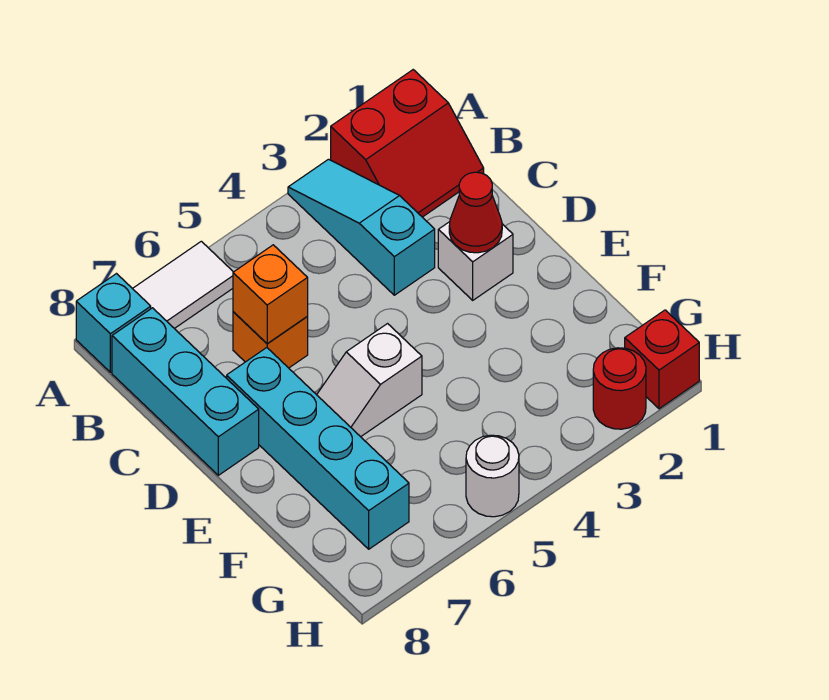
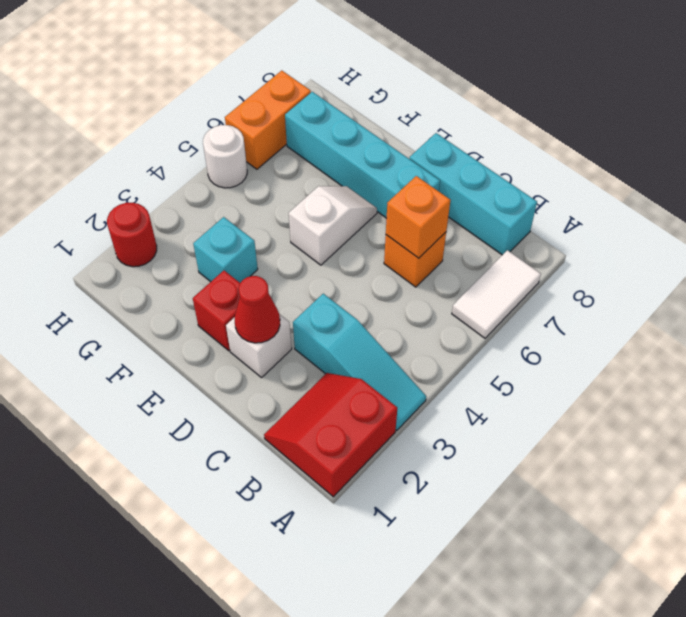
cyan 1x1 brick [76,274,151,372] -> cyan 1x1 brick moved to [193,217,258,283]
red 1x1 brick [625,310,699,409] -> red 1x1 brick moved to [193,271,240,351]
none -> orange 1x2 brick [225,71,311,169]

